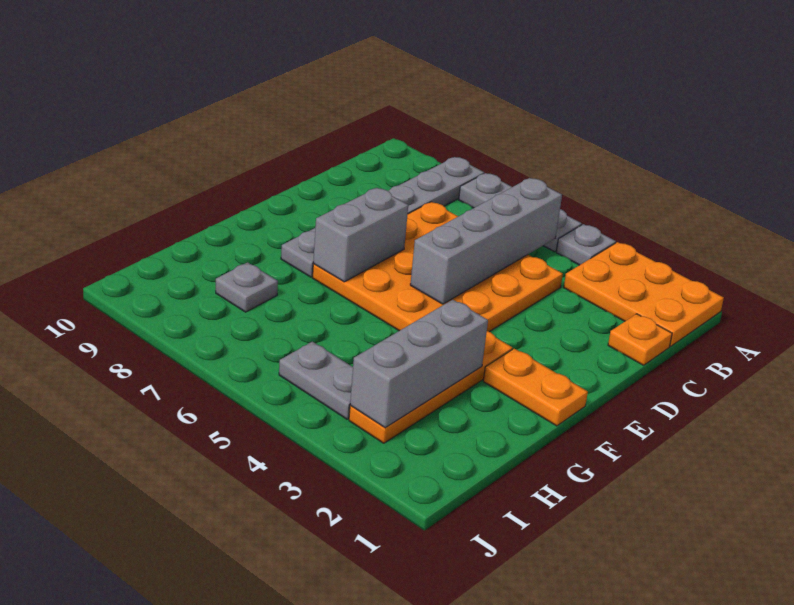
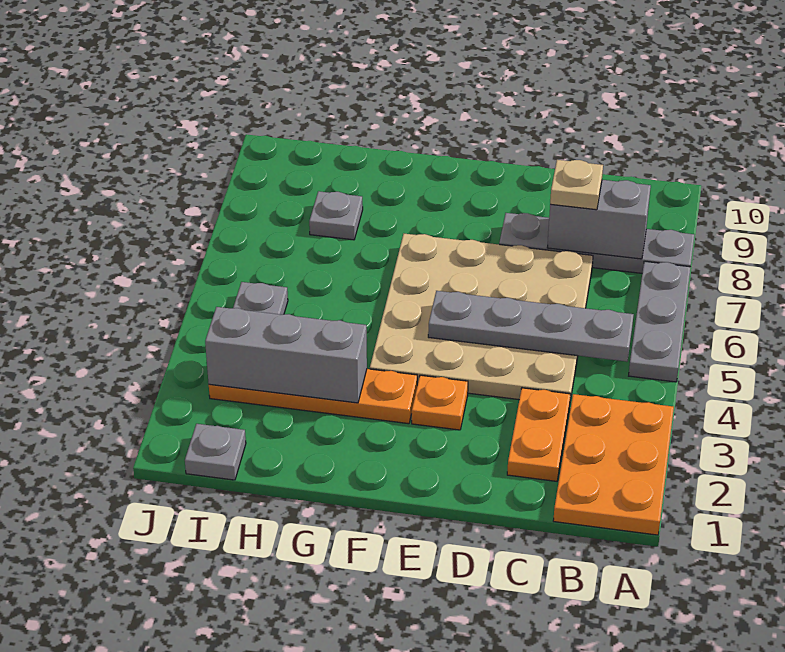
grey 1x1 plate [556,224,616,265] -> grey 1x1 plate moved to [185,424,246,480]
grey 1x6 plate [281,157,484,277] -> grey 1x4 plate [499,213,694,273]
grey 1x4 brick [410,178,562,304] -> grey 1x4 plate [428,291,634,362]
orange 1x1 plate [608,314,672,365] -> orange 1x1 plate moved to [412,375,468,430]
orange 4x4 plate [313,202,563,332] -> tan 4x4 plate [370,234,593,401]
none -> tan 1x1 plate [550,160,603,210]
grey 1x2 brick [313,188,408,282] -> grey 1x2 brick moved to [547,180,651,259]
orange 1x2 plate [483,349,588,426] -> orange 1x2 plate moved to [507,388,570,481]

